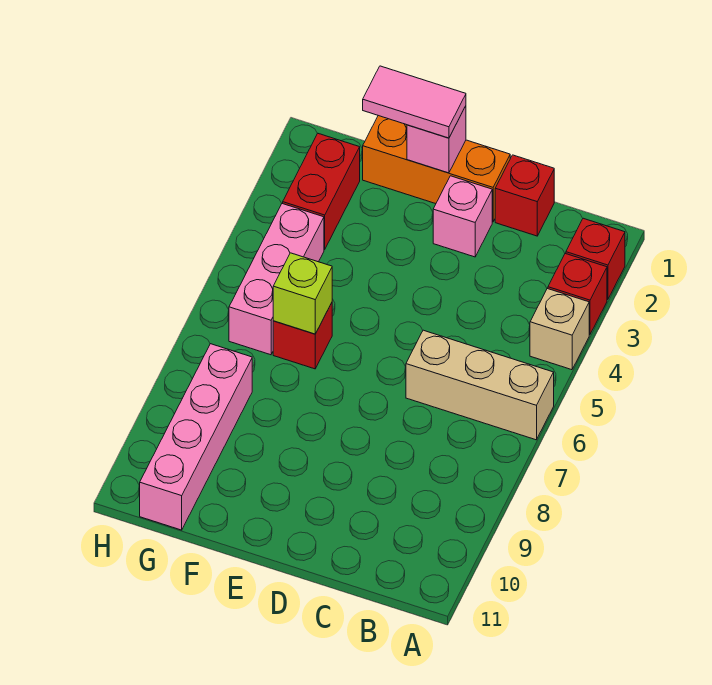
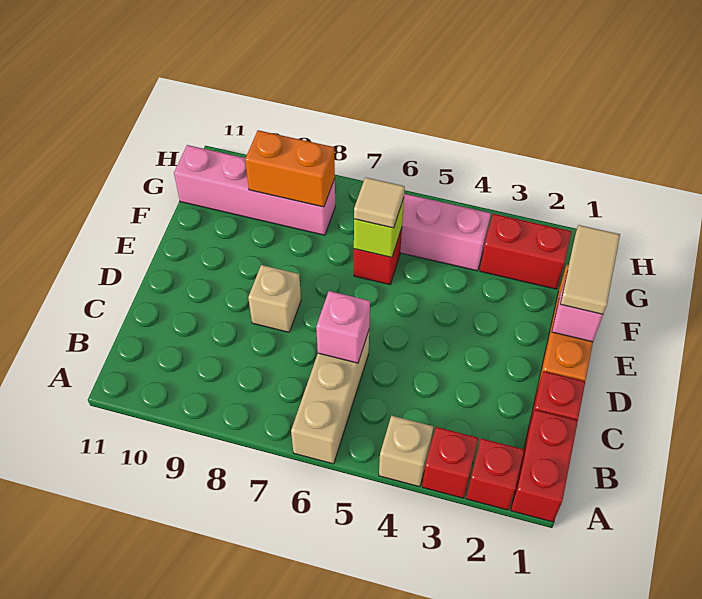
none -> red 1x2 brick [511,410,578,522]
pink 1x1 brick [433,176,492,257] -> pink 1x1 brick moved to [316,291,370,363]
none -> tan 1x1 brick [248,265,301,332]
pink 1x2 tile [363,66,466,138] -> tan 1x2 tile [560,225,620,314]
none -> tan 1x1 tile [354,177,405,228]
none -> orange 1x2 brick [245,130,335,207]

